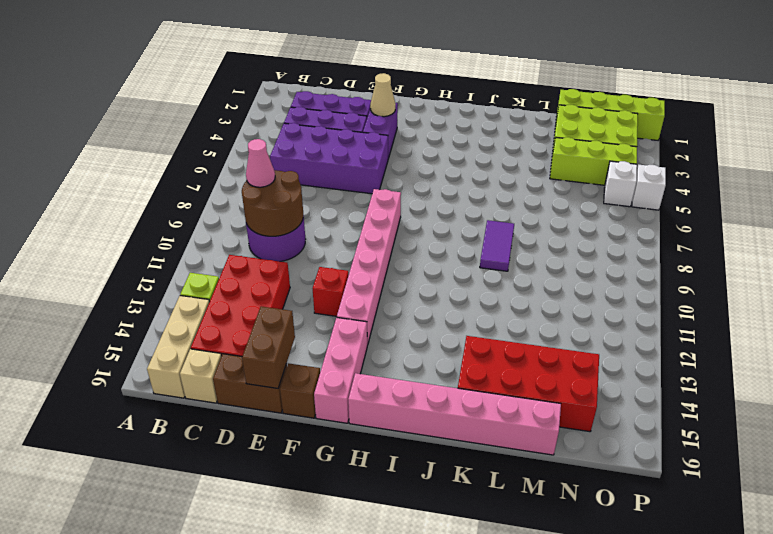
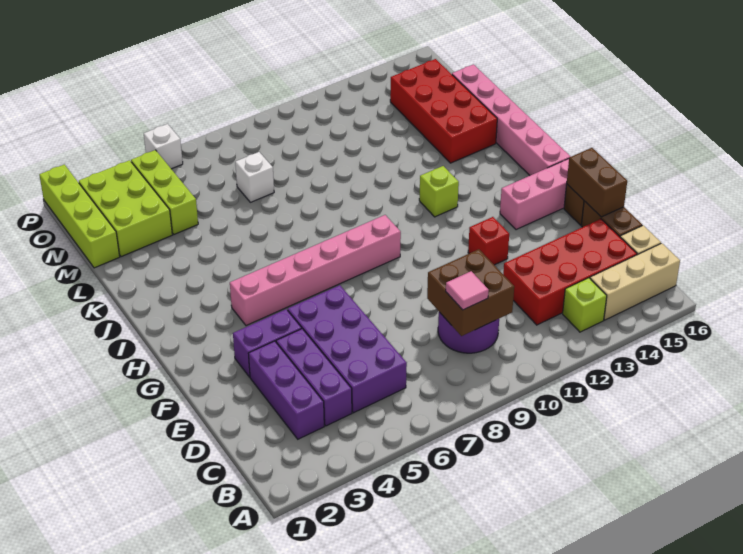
brown 2x2 round brick [242,170,303,236] -> brown 2x2 brick [427,249,514,336]
pink 1x1 cone [246,139,275,187] -> pink 1x1 tile [446,271,489,310]
brown 1x2 brick [242,306,295,388] -> brown 1x2 brick turned to [567,148,627,217]
tan 1x1 cone [370,73,396,117] -> none
pink 1x6 brick [337,189,401,345] -> pink 1x6 brick moved to [230,215,401,326]
none -> lime 1x1 brick [419,166,459,217]
purple 1x2 tile [480,220,514,271] -> none
white 1x1 brick [604,161,637,207] -> white 1x1 brick moved to [235,152,274,202]

